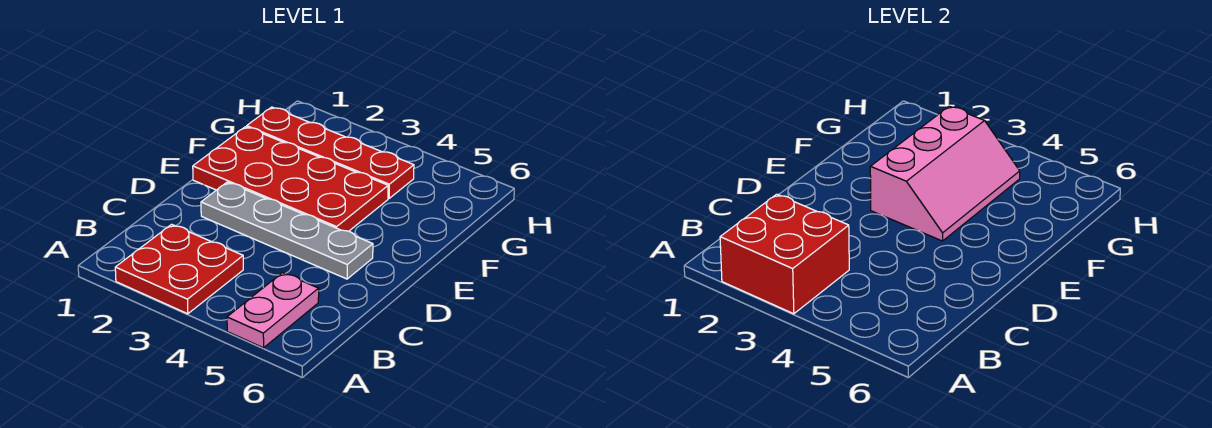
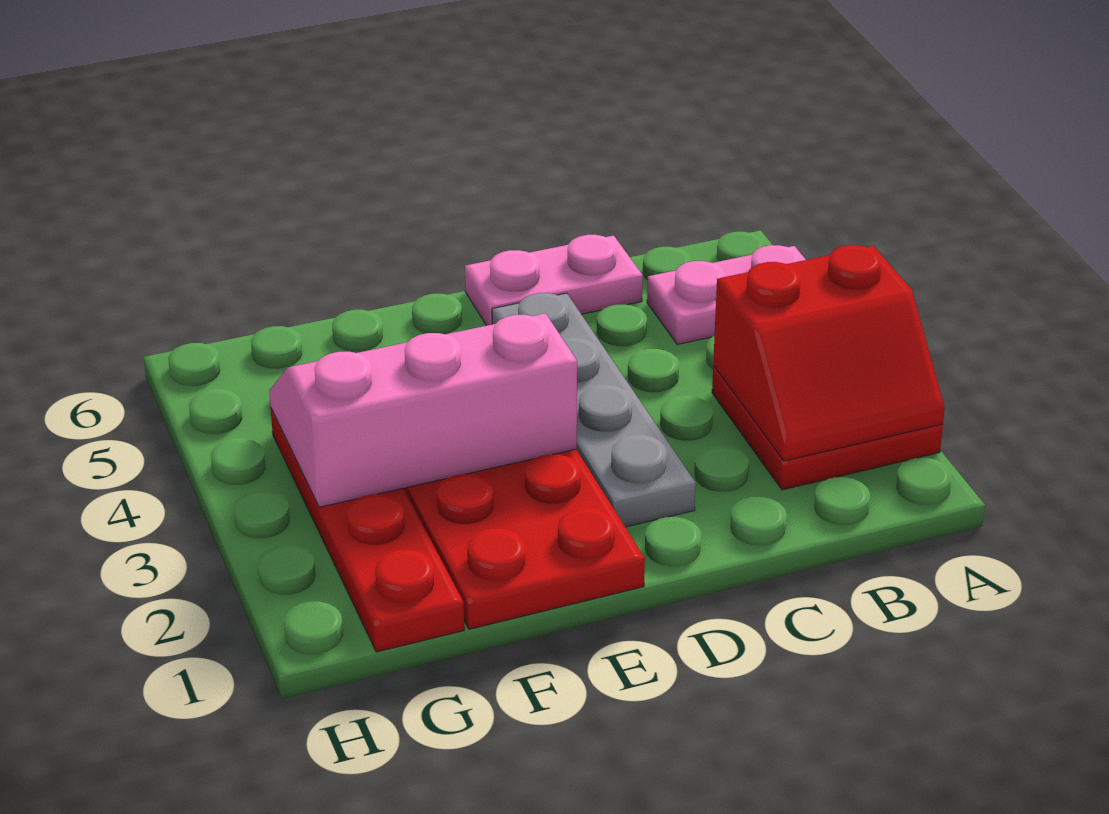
red 2x2 brick [720,194,849,314] -> red 2x2 slope [713,245,945,461]
none -> pink 1x2 plate [465,235,643,326]

